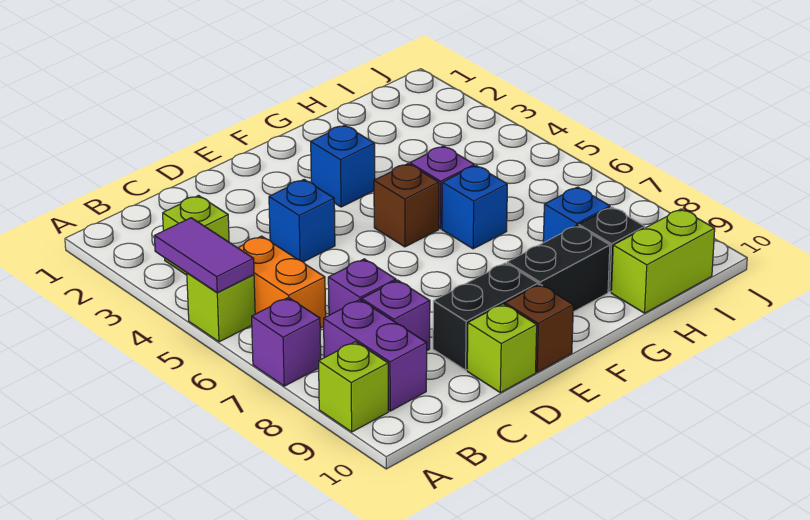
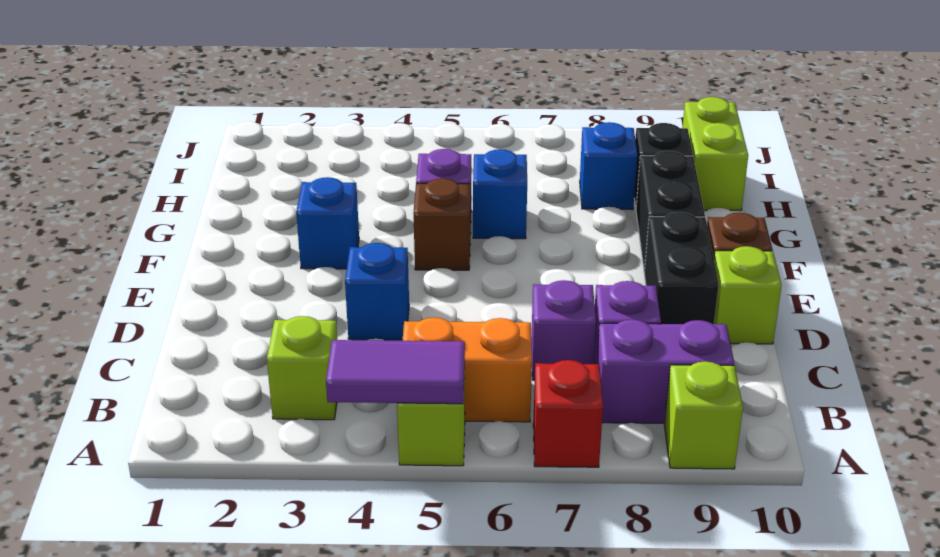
purple 1x1 brick [252,297,321,386] -> red 1x1 brick [533,360,603,467]

